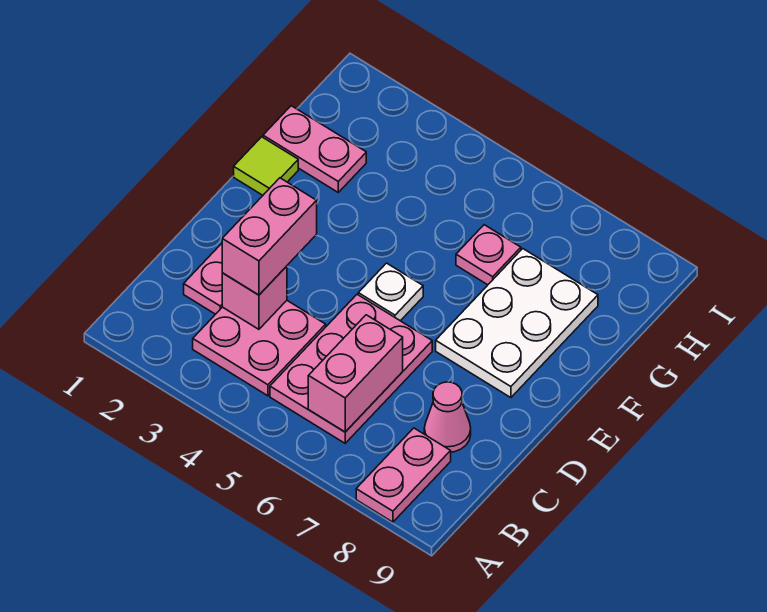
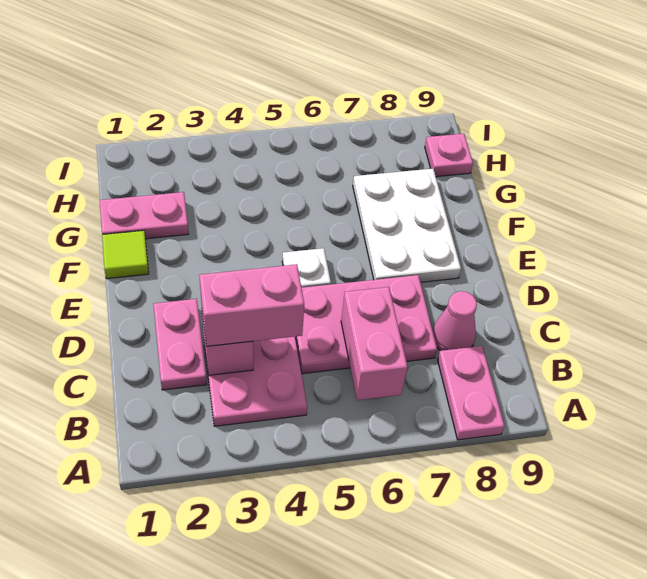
pink 2x3 plate [270,294,432,443] -> pink 2x3 plate turned to [295,275,437,374]
pink 1x2 brick [222,178,317,295] -> pink 1x2 brick turned to [199,264,304,346]
pink 1x1 plate [456,225,521,285] -> pink 1x1 plate moved to [425,134,473,177]

